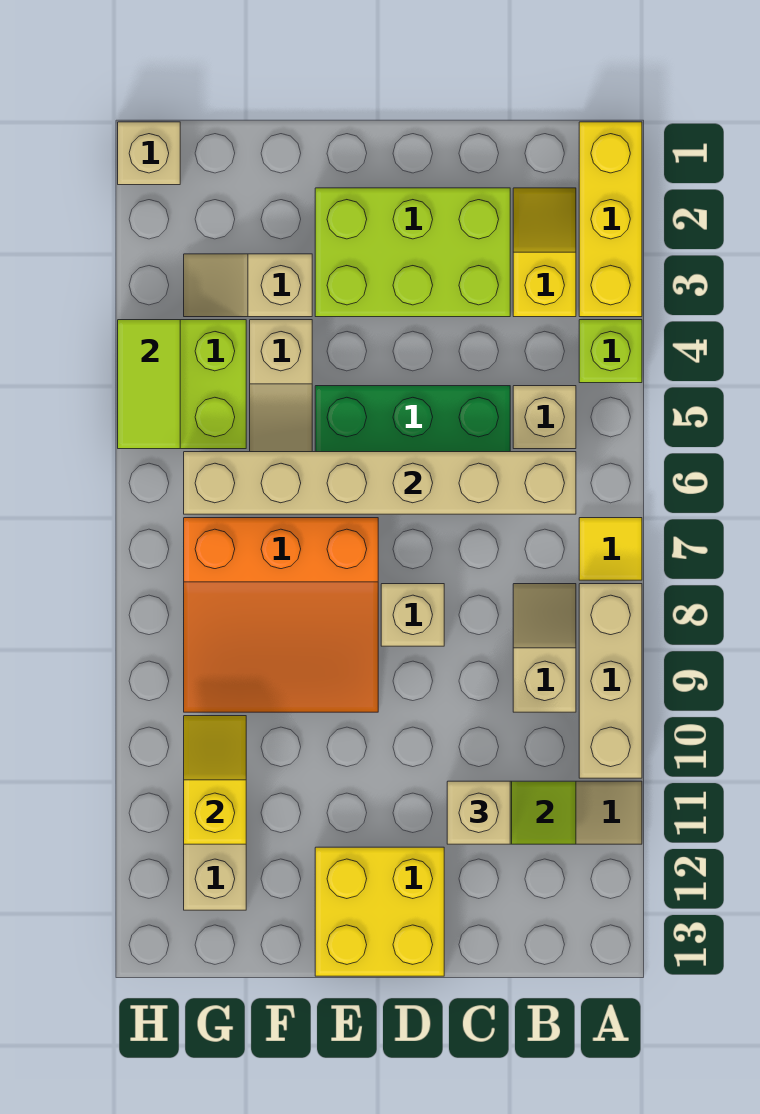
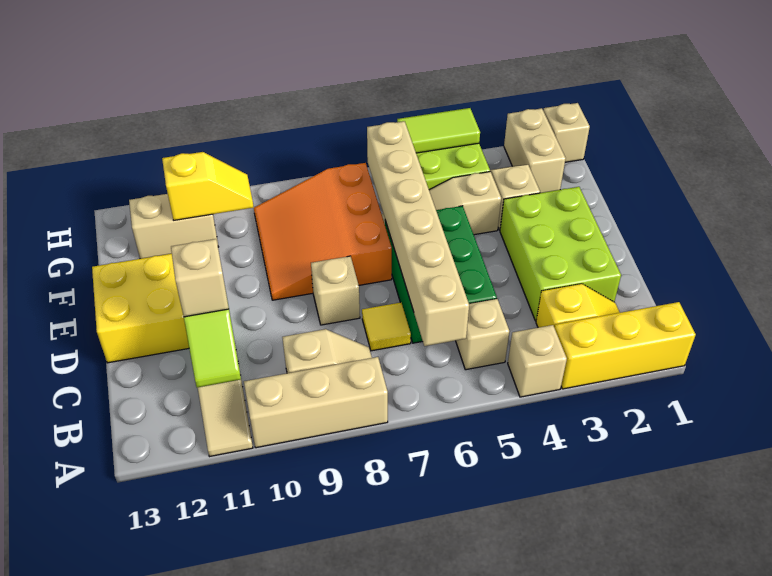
lime 1x1 brick [579,320,642,383] -> tan 1x1 brick [508,325,567,397]
yellow 1x1 tile [579,518,642,580] -> yellow 1x1 tile moved to [362,302,411,351]
none -> tan 1x2 brick [504,108,566,193]

